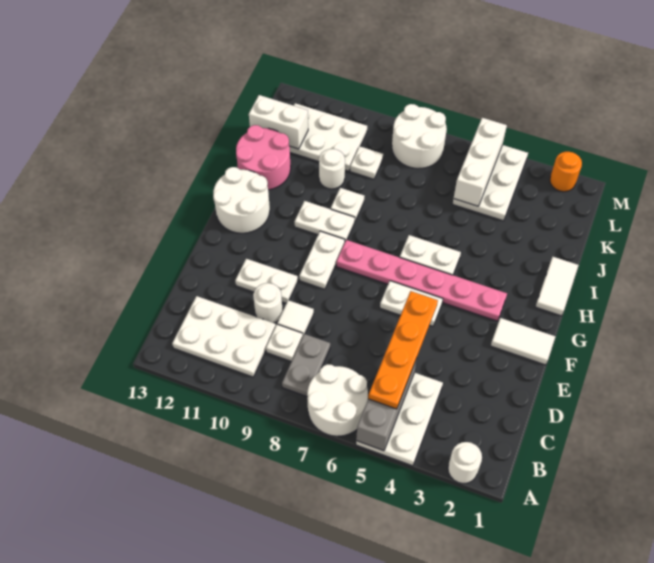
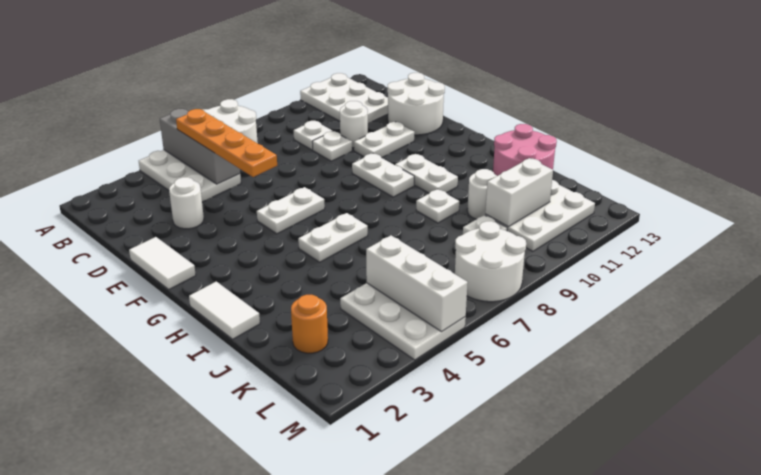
white 1x1 round brick [448,442,482,484] -> white 1x1 round brick moved to [169,177,204,229]
grey 1x2 plate [282,334,330,397] -> none
white 2x3 plate [172,296,276,377] -> white 2x3 plate turned to [300,73,388,123]
white 1x1 tile [277,300,314,335] -> white 1x1 plate [312,131,352,161]
white 1x2 tile [491,318,555,365] -> white 1x2 tile turned to [129,237,196,289]
pink 1x6 plate [336,240,507,321] -> none
white 2x2 round brick [213,167,270,233] -> white 2x2 round brick moved to [387,73,445,135]
white 1x2 plate [294,201,355,241] -> white 1x2 plate turned to [395,154,458,193]
white 1x2 brick [249,95,308,149] -> white 1x2 brick moved to [485,158,553,227]
orange 1x1 round brick [550,152,582,192] -> orange 1x1 round brick moved to [291,295,328,353]

